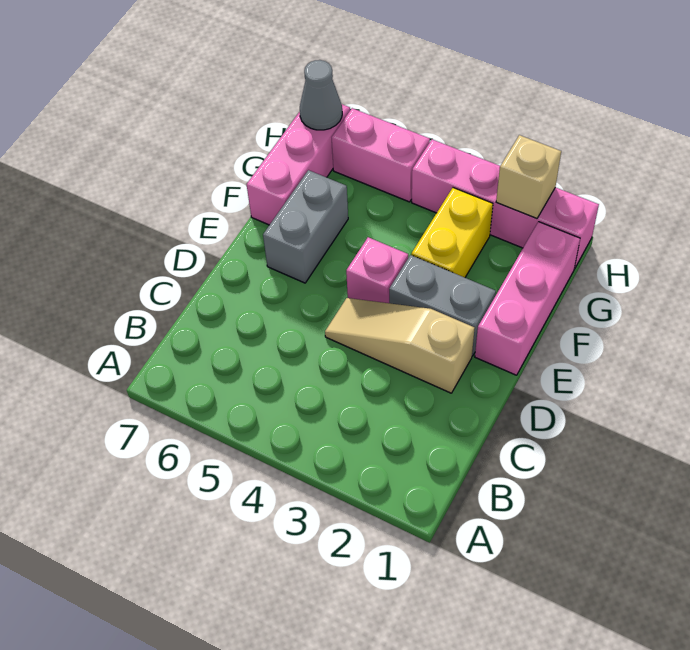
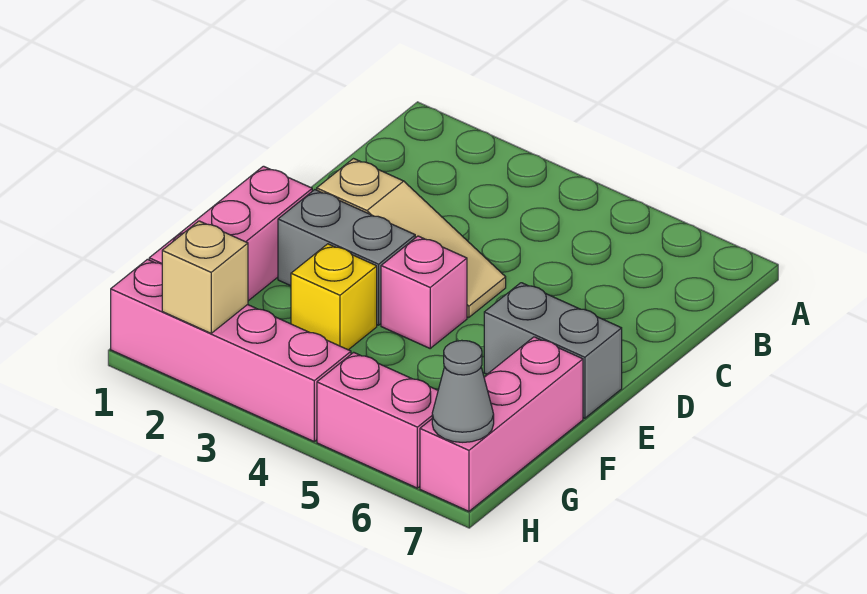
grey 1x2 brick [263,170,348,283] -> grey 1x2 brick turned to [484,283,622,418]
yellow 1x2 brick [411,188,493,278] -> yellow 1x1 brick [291,244,377,350]

